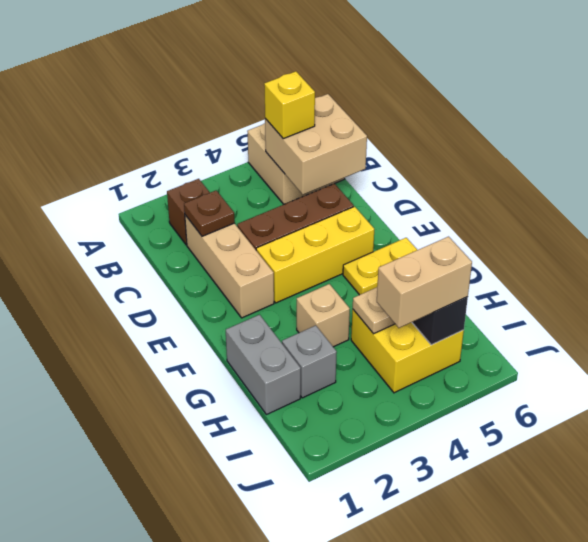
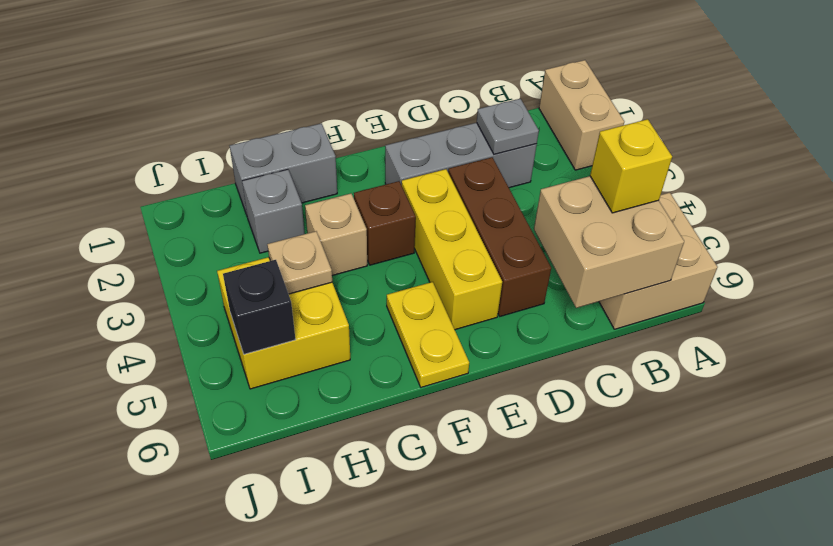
brown 1x1 brick [167,179,210,245] -> brown 1x1 brick moved to [354,181,416,265]
tan 1x3 brick [185,215,274,318] -> grey 1x3 brick [385,123,537,188]
brown 1x1 plate [184,190,235,236] -> grey 1x1 plate [477,99,539,154]
tan 1x2 brick [377,237,472,328] -> tan 1x2 brick moved to [539,60,624,170]

